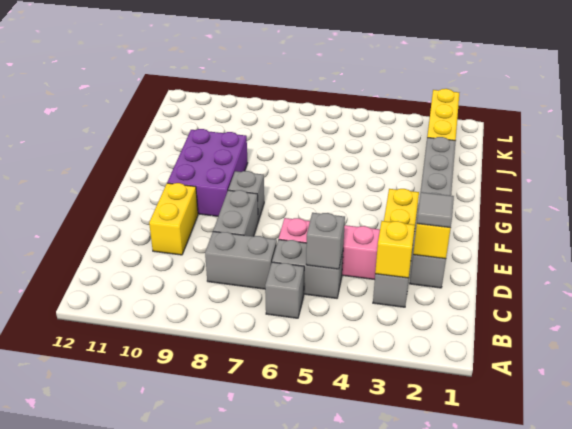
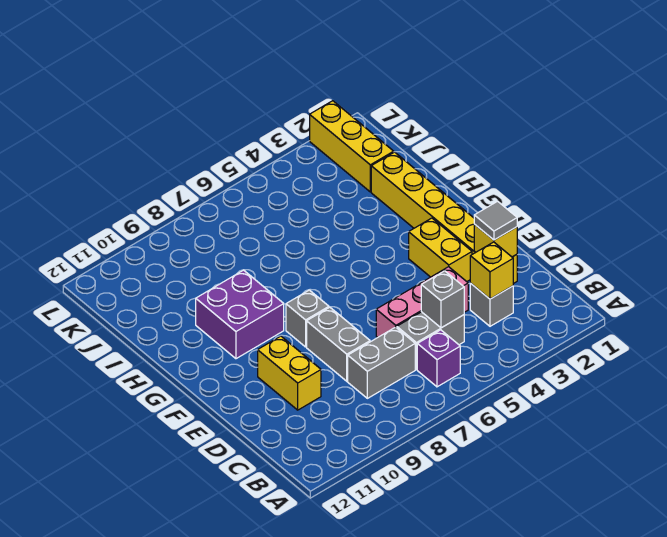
grey 1x1 brick [265,262,304,318] -> purple 1x1 brick [417,330,460,387]
grey 1x6 brick [410,137,456,288] -> yellow 1x6 brick [371,152,517,284]
purple 2x3 brick [167,129,247,216] -> purple 2x2 brick [196,270,284,359]

